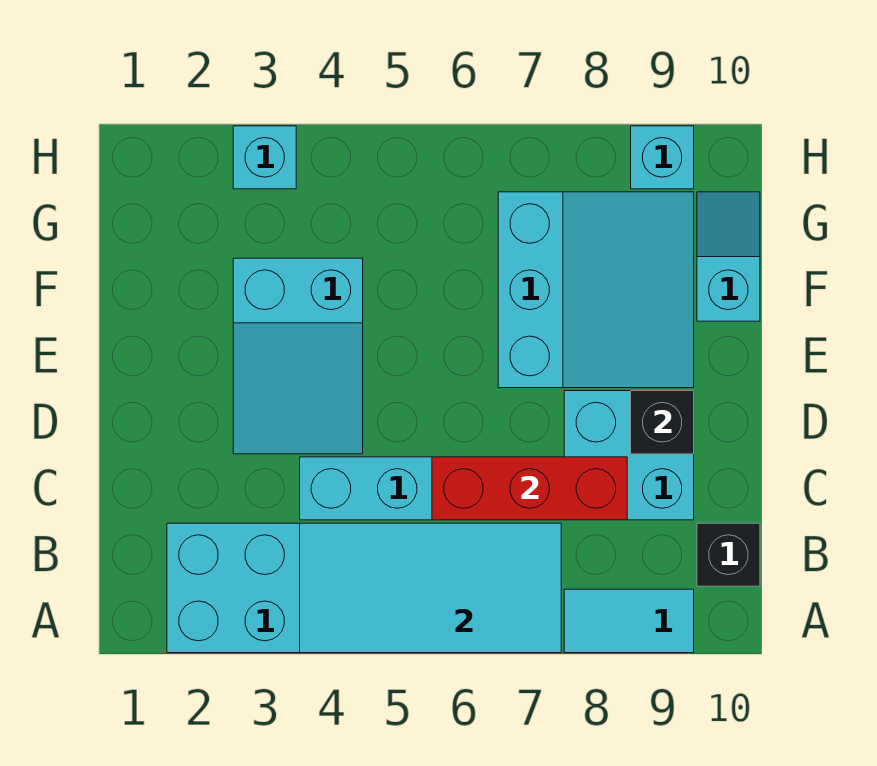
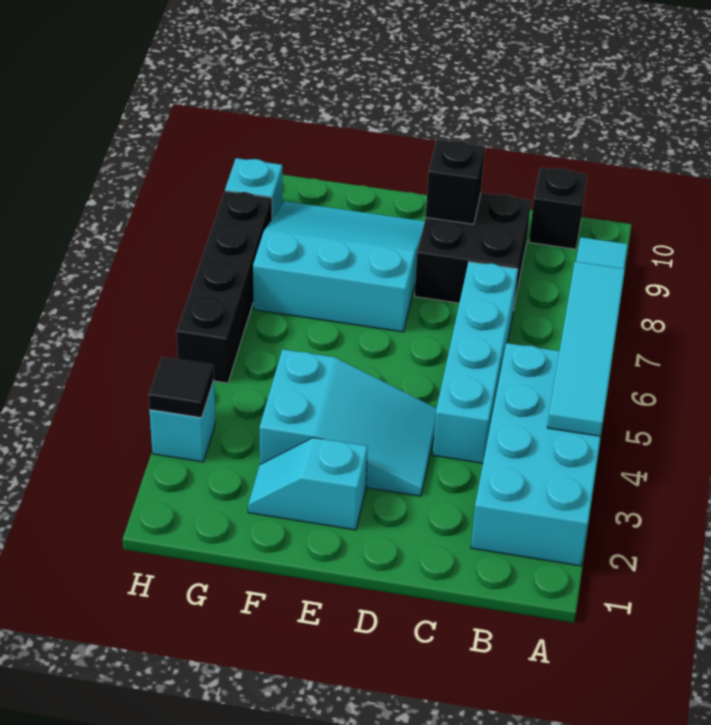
cyan 2x4 tile [300,523,561,653] -> cyan 1x4 tile [547,262,625,436]
red 1x3 brick [432,457,627,520] -> none
cyan 2x2 brick [564,391,694,520] -> black 2x2 brick [415,193,531,310]
cyan 1x2 slope [697,192,760,321] -> cyan 1x2 slope moved to [248,438,368,530]
none -> black 1x1 tile [148,357,214,418]
none -> black 1x4 brick [176,191,272,383]

